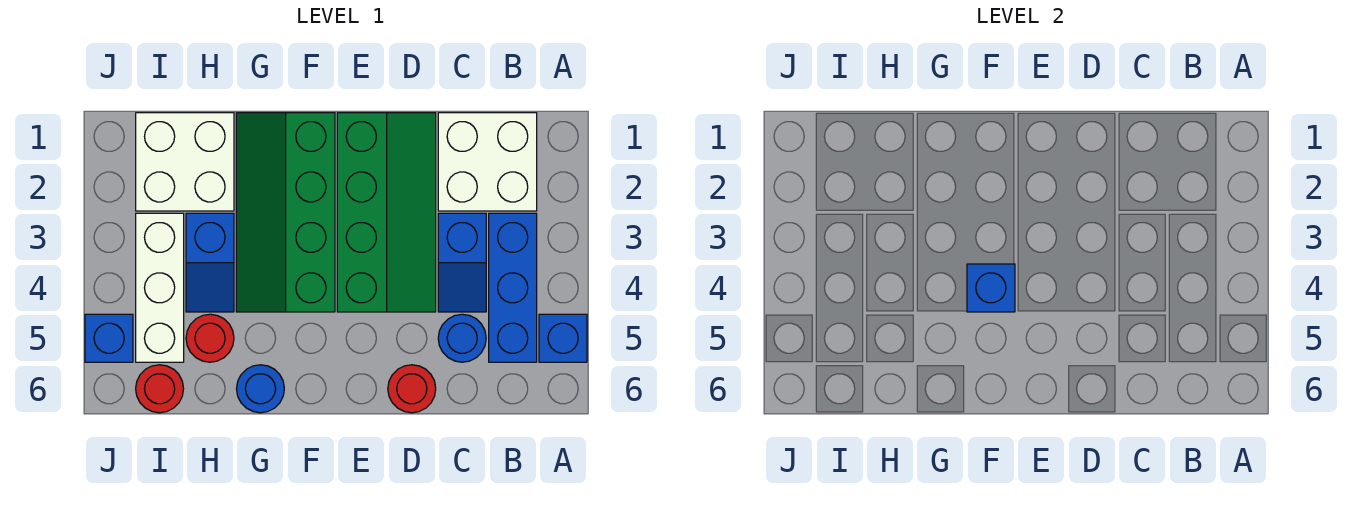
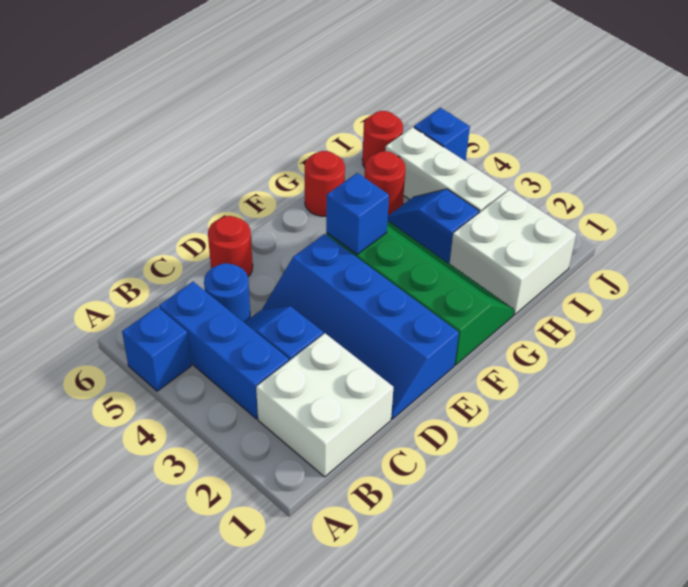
green 2x4 slope [337,113,436,312] -> blue 2x4 slope [262,234,459,419]
blue 1x1 round brick [237,365,284,413] -> red 1x1 round brick [305,151,345,216]

